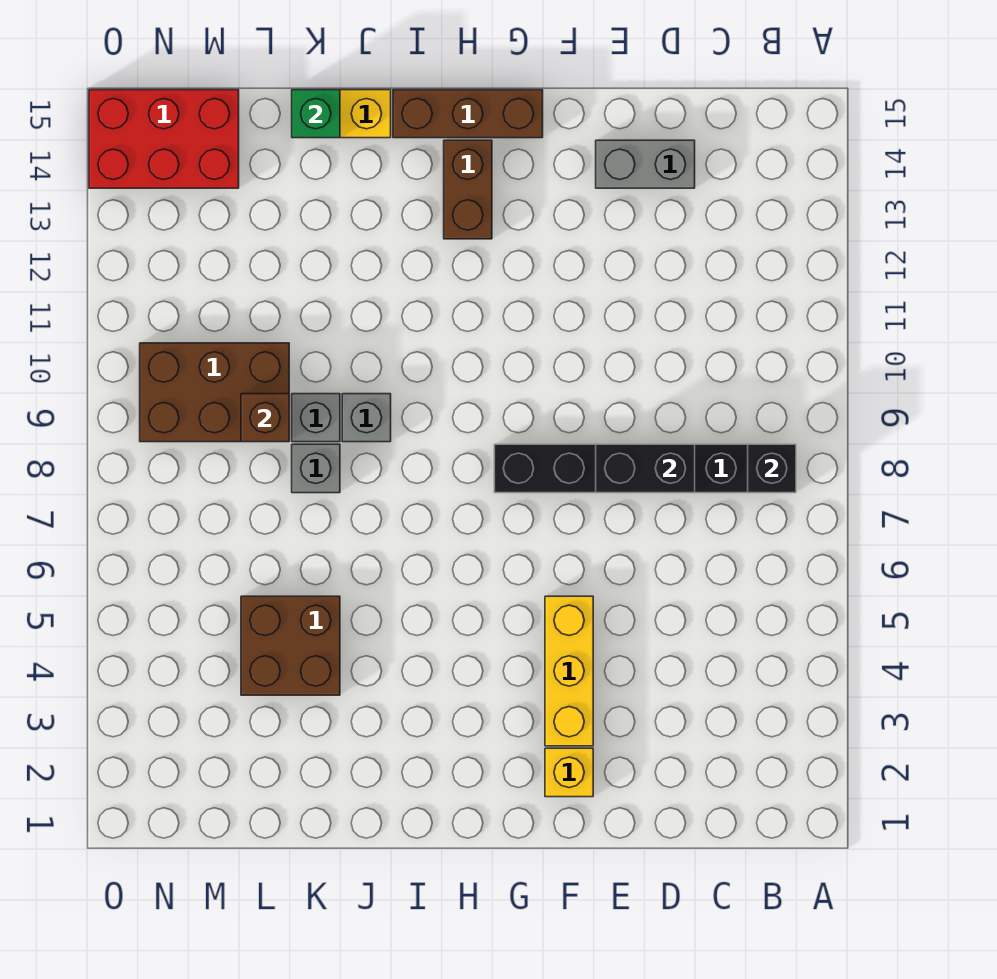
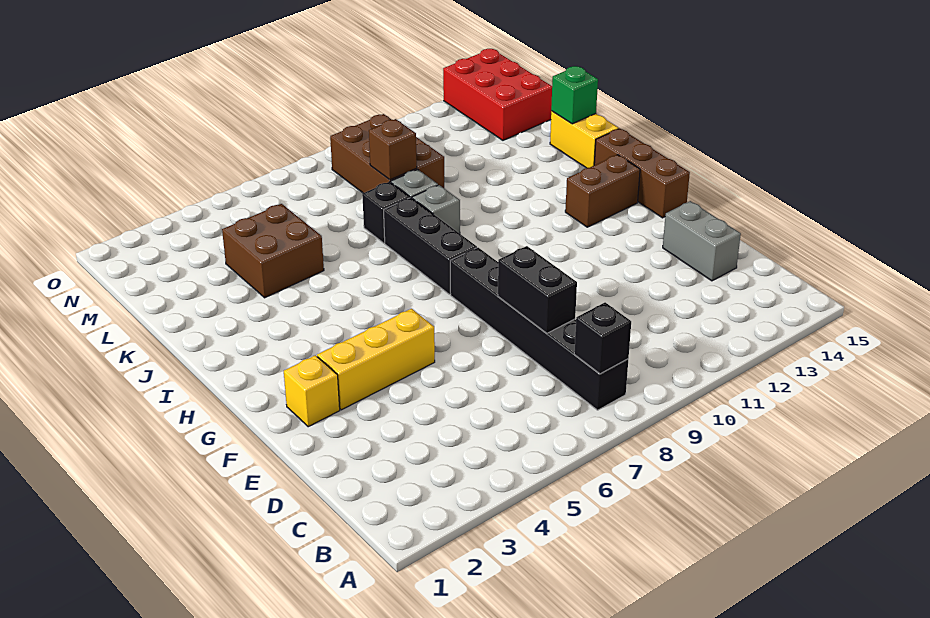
none -> black 1x3 brick [384,198,477,294]
grey 1x1 brick [292,444,340,493] -> black 1x1 brick [362,182,410,243]

